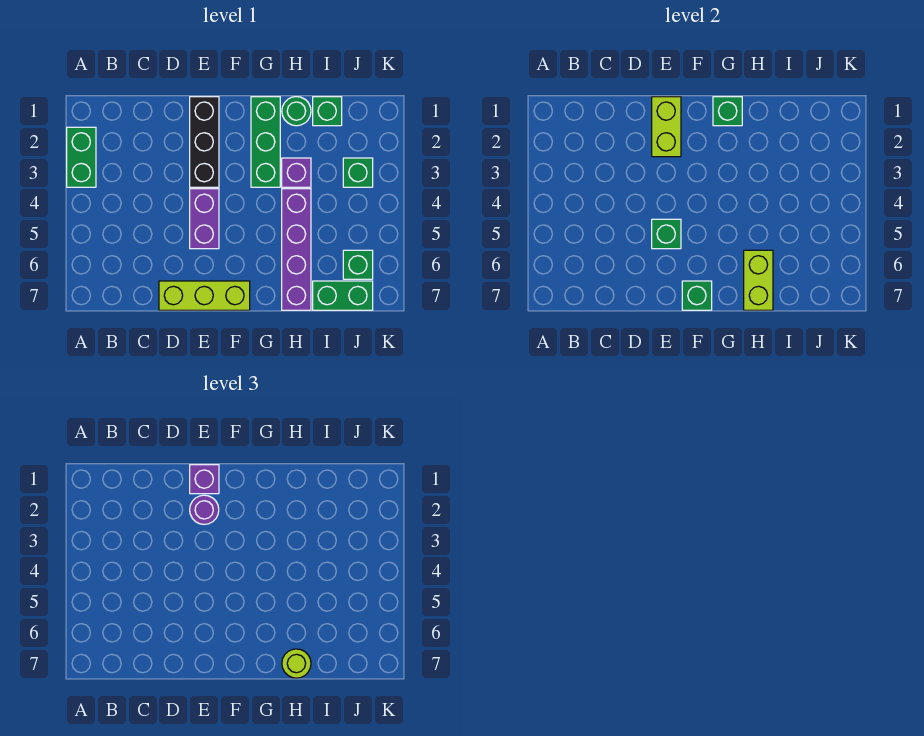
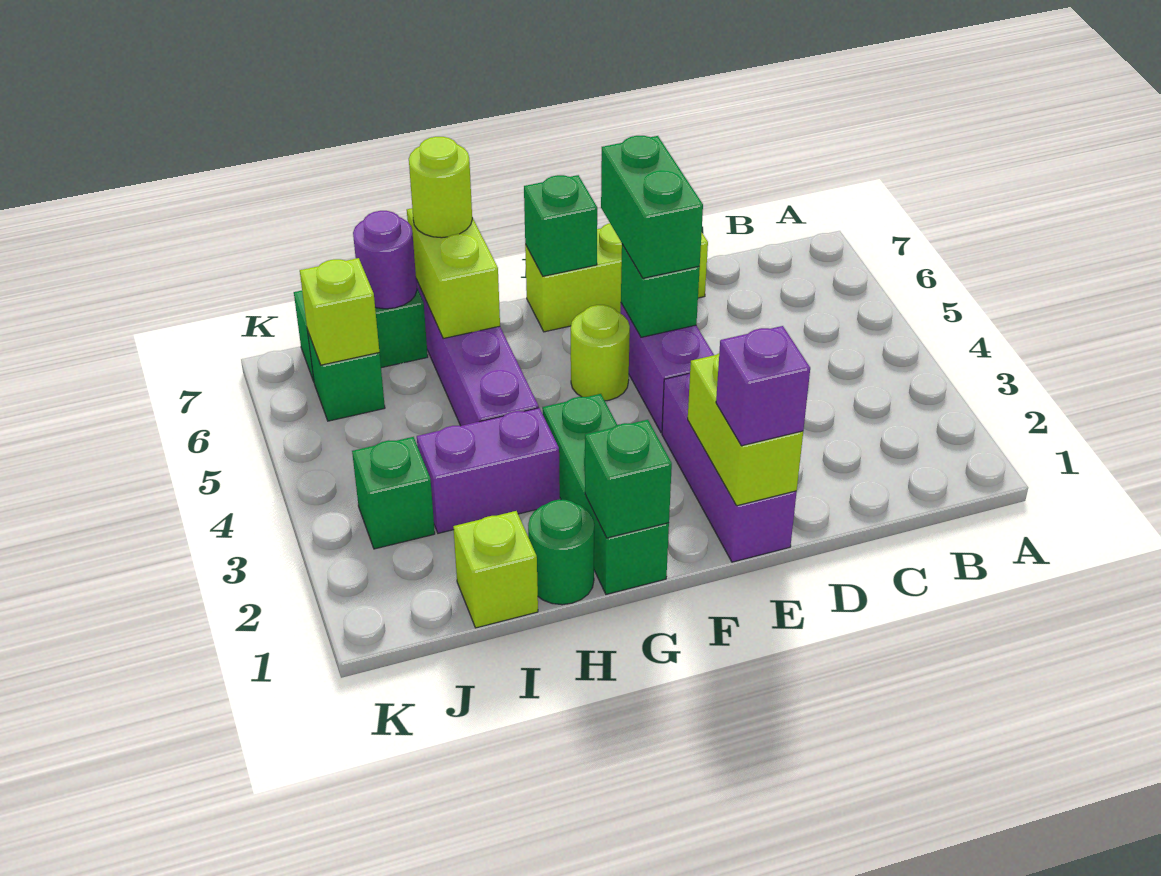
green 1x2 brick [67,127,96,187] -> green 1x2 brick moved to [601,136,703,278]
black 1x3 brick [190,97,219,187] -> purple 1x3 brick [662,373,797,562]
purple 1x1 round brick [190,495,219,524] -> purple 1x1 round brick moved to [353,211,417,309]
none -> lime 1x1 round brick [571,305,630,401]
purple 1x1 brick [282,158,311,187] -> purple 1x2 brick [417,408,560,533]
green 1x1 brick [313,97,342,126] -> lime 1x1 brick [453,511,538,628]
none -> lime 1x1 brick [300,258,379,365]

